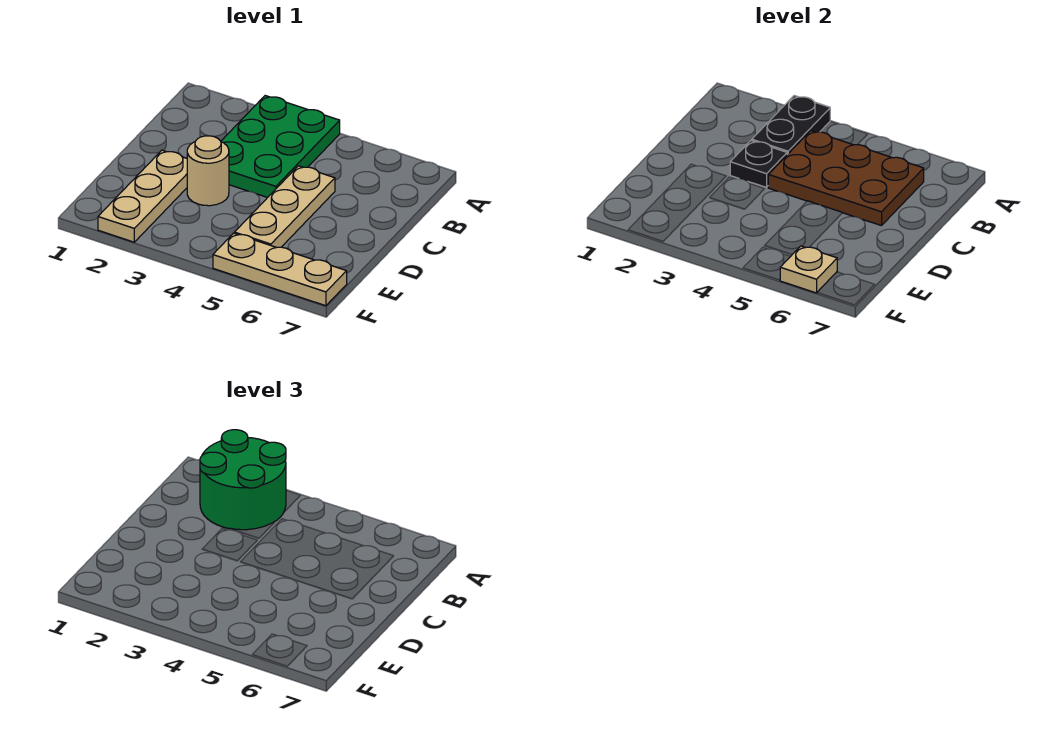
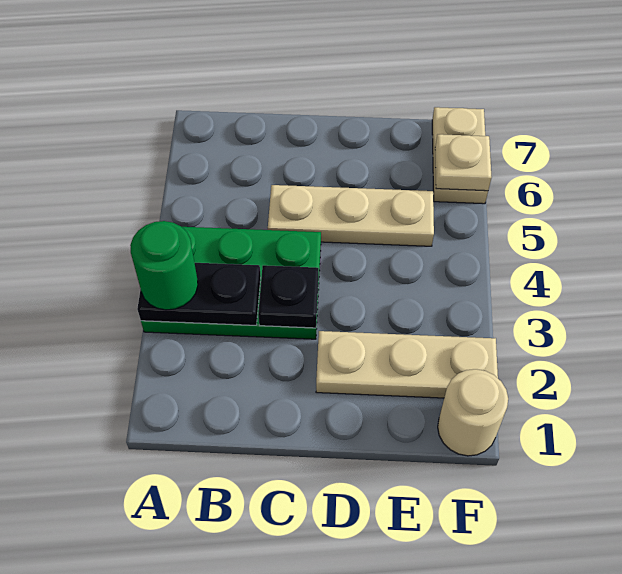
green 2x2 round brick [200,430,286,530] -> green 1x1 round brick [130,221,198,310]
brown 2x3 plate [768,131,924,226] -> none
tan 1x1 round brick [187,136,229,206] -> tan 1x1 round brick moved to [438,369,508,456]
tan 1x3 plate [213,233,347,306] -> tan 1x2 plate [432,107,488,204]

